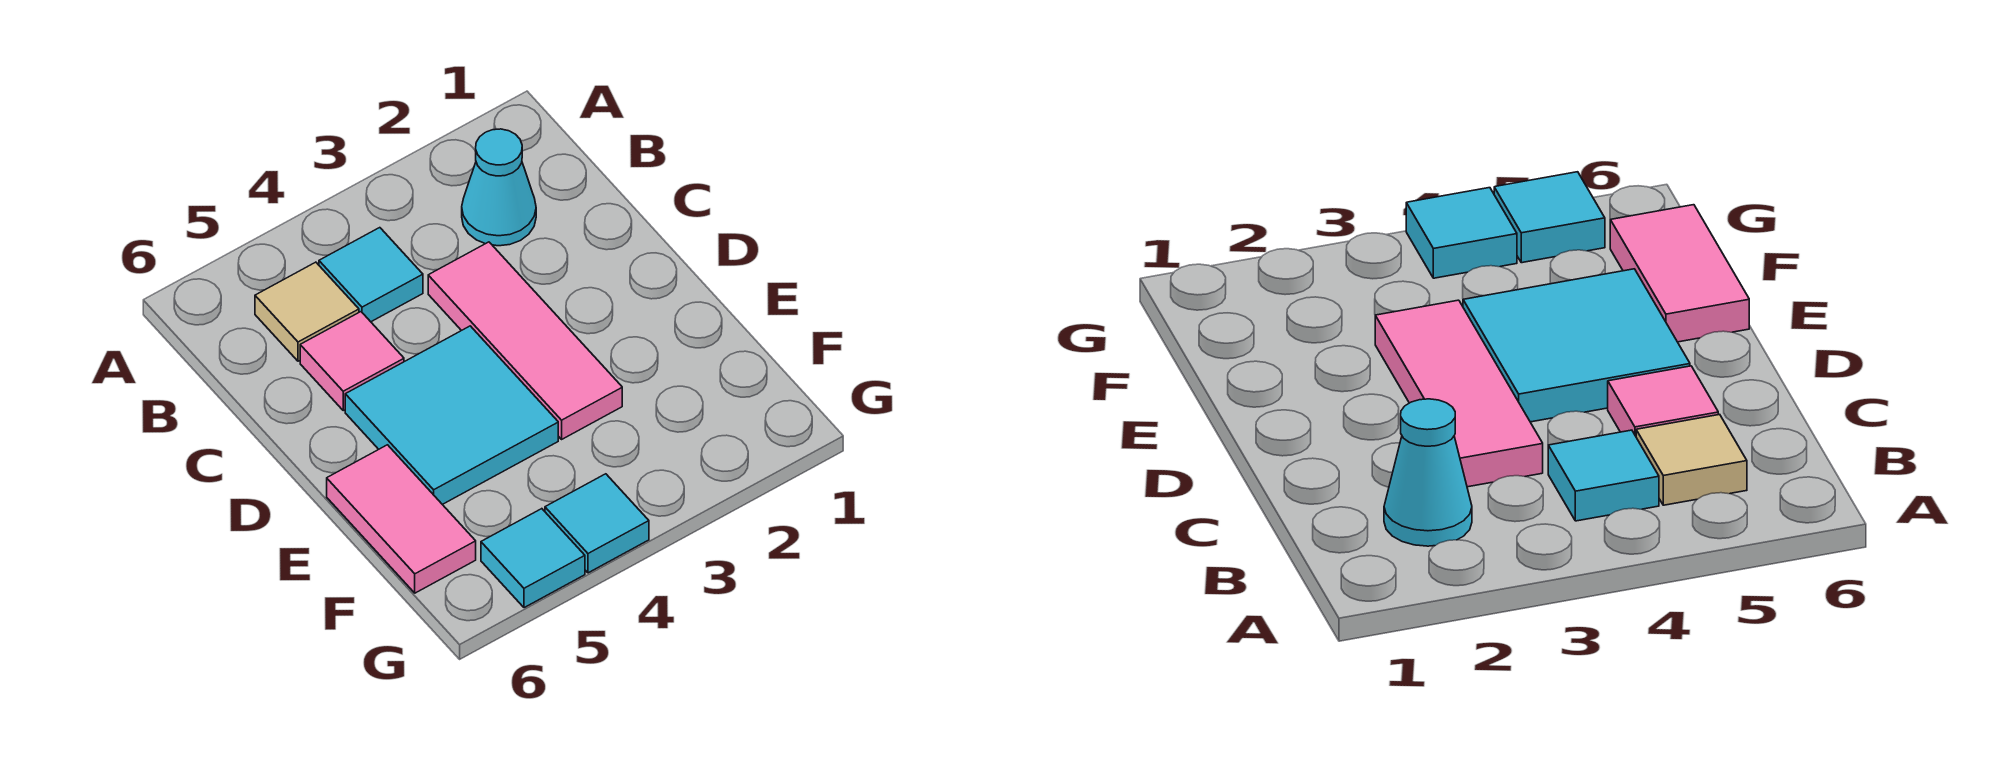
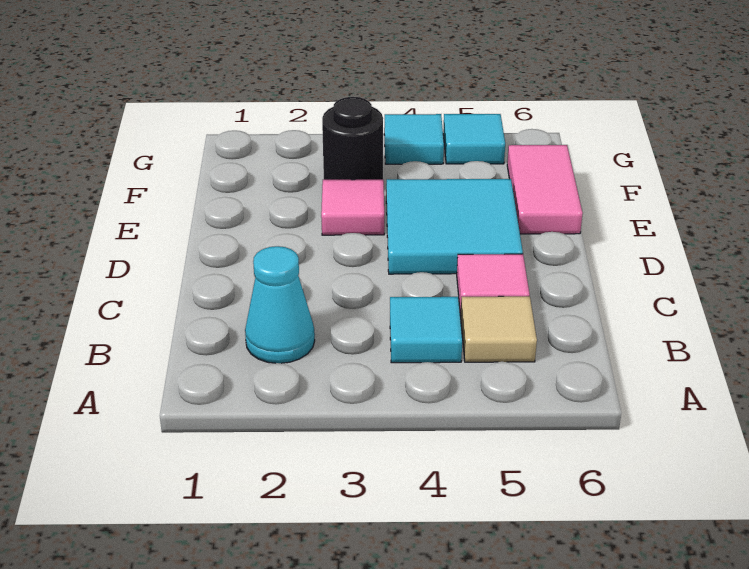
pink 1x3 tile [428,242,622,439] -> pink 1x1 tile [321,180,384,235]
none -> black 1x1 round brick [322,97,383,180]

